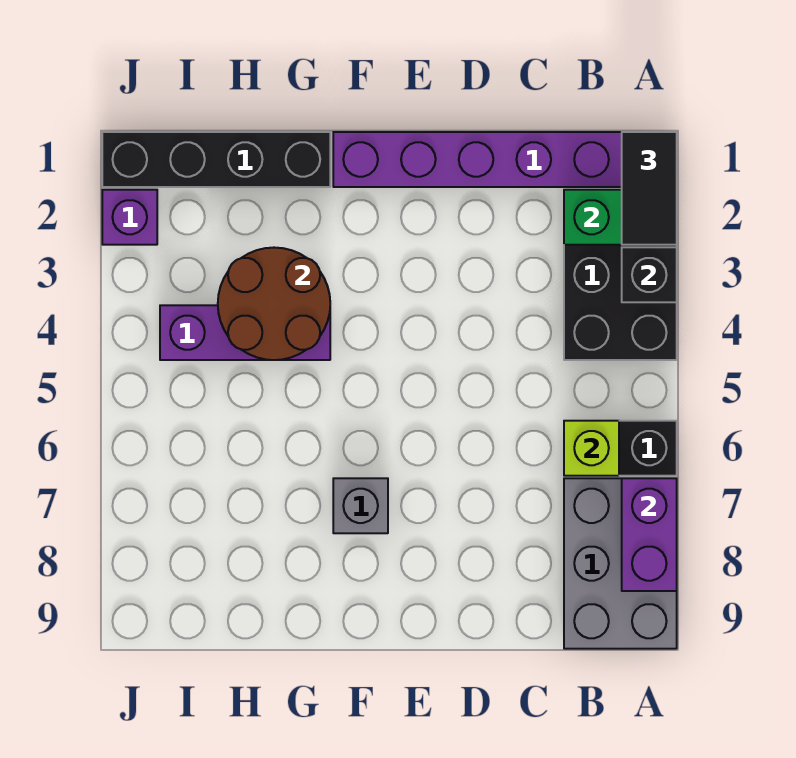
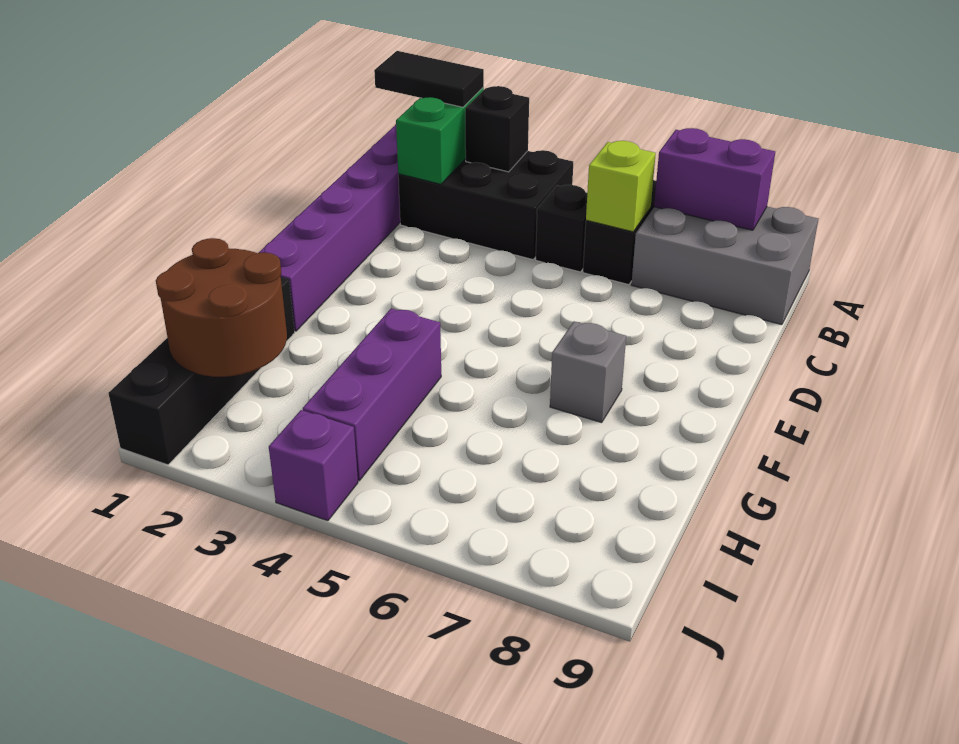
none -> black 1x1 brick [536,185,587,272]
brown 2x2 round brick [218,248,330,360] -> brown 2x2 round brick moved to [156,238,287,377]
purple 1x1 brick [102,190,157,245] -> purple 1x1 brick moved to [269,410,358,521]

